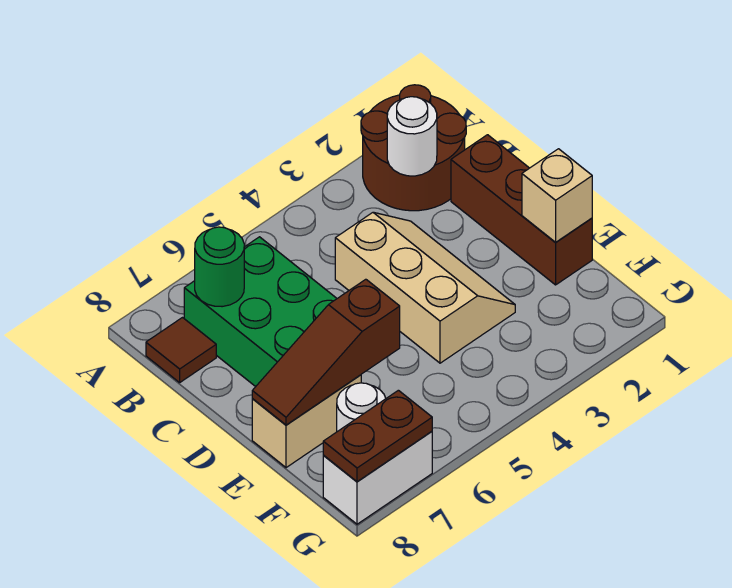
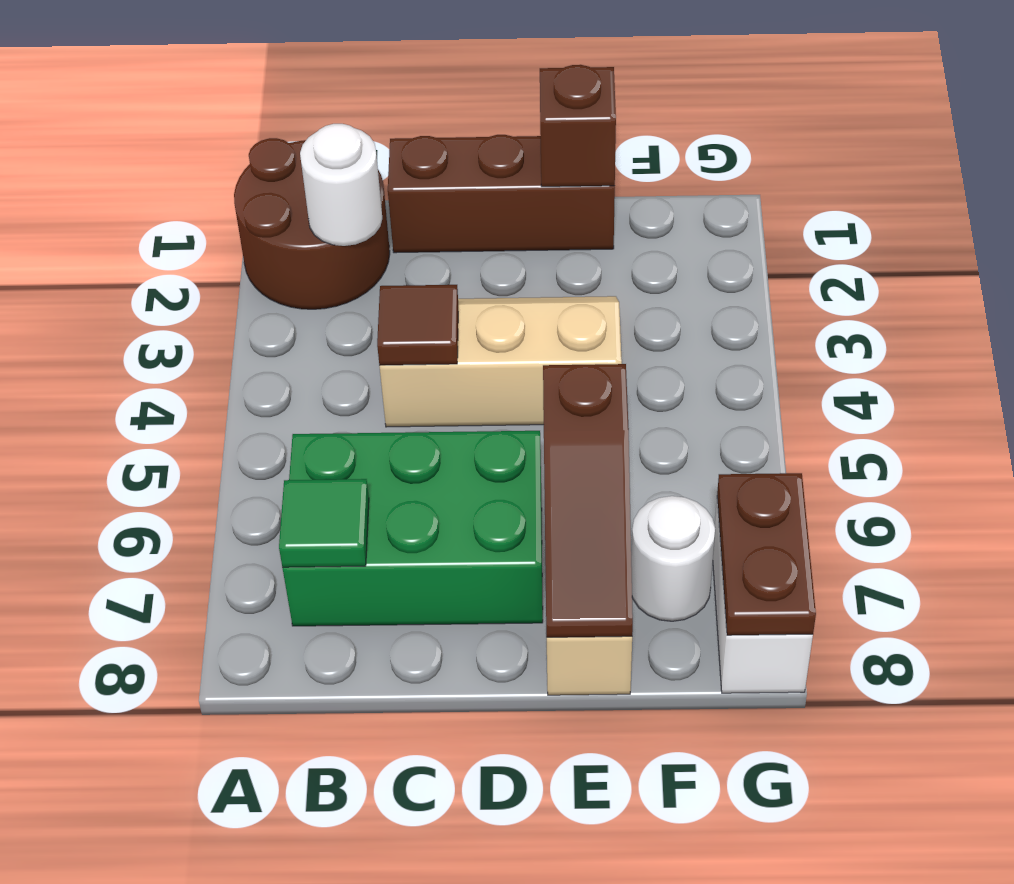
green 1x1 round brick [195,227,244,307] -> green 1x1 tile [279,479,369,567]
brown 1x1 tile [146,318,216,383] -> brown 1x1 tile moved to [377,285,458,365]
tan 1x1 brick [522,149,592,242] -> brown 1x1 brick [540,65,616,187]

